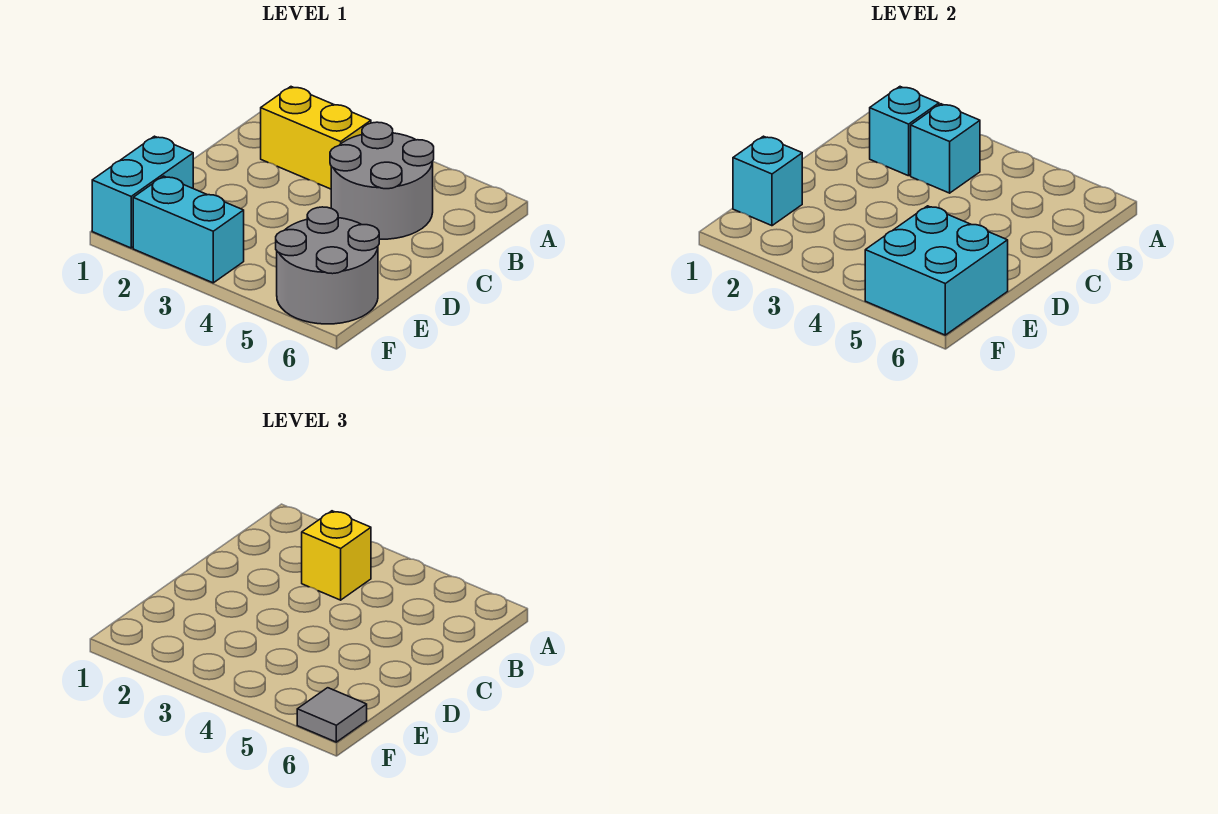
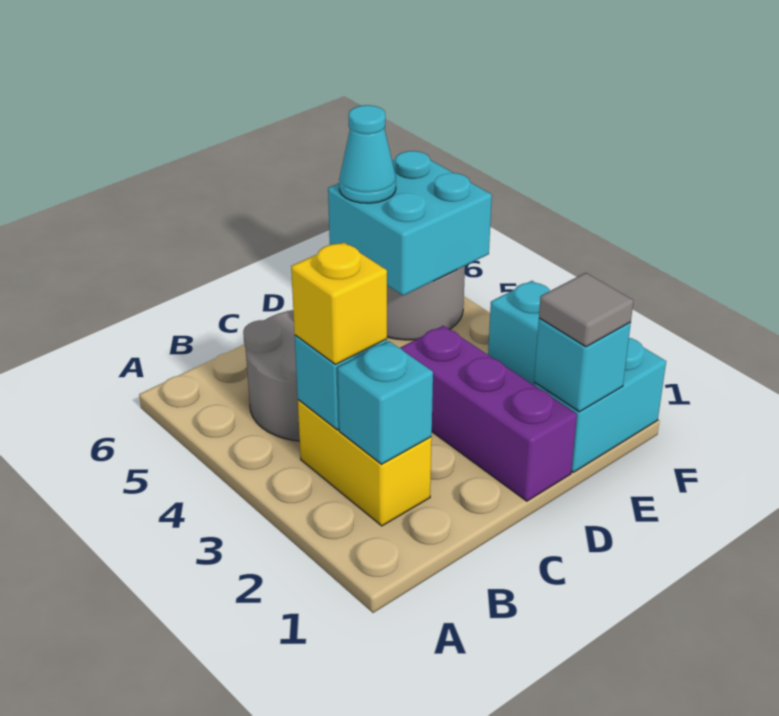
none -> purple 1x3 brick [400,326,577,501]
none -> cyan 1x1 cone [339,105,396,203]
grey 1x1 tile [297,688,367,742] -> grey 1x1 tile moved to [539,273,633,347]

